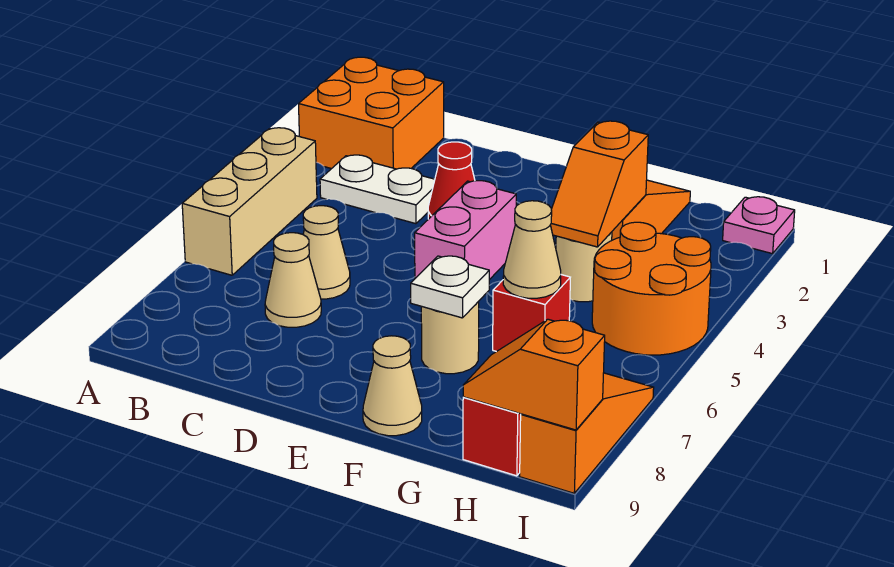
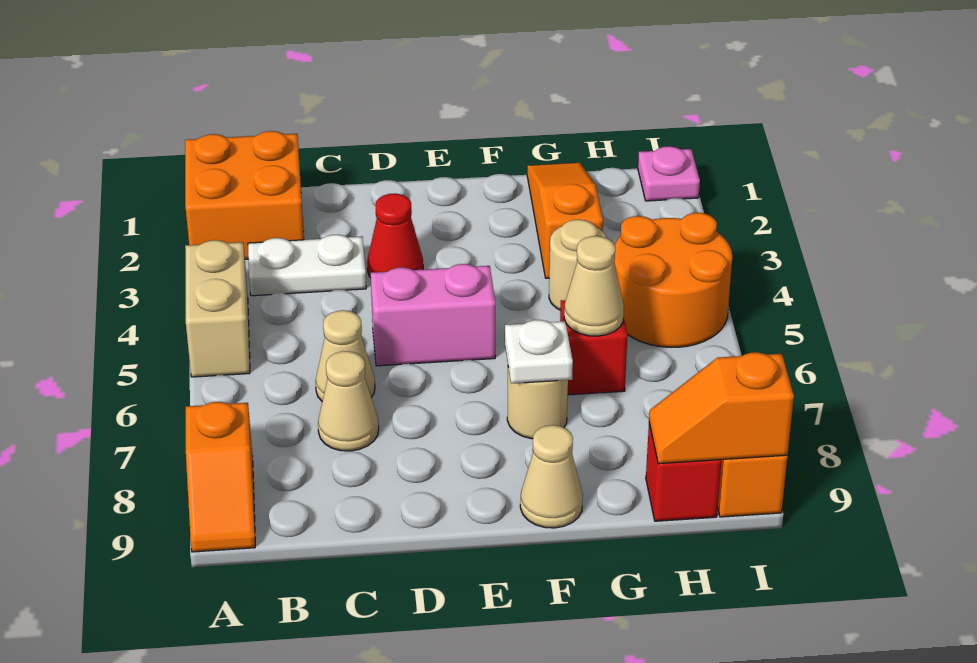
tan 1x3 brick [182,128,317,275] -> tan 1x2 brick [185,240,250,377]
pink 1x2 brick [415,181,516,280] -> pink 1x2 brick turned to [371,264,495,366]
orange 1x2 slope [551,121,648,247] -> orange 1x2 slope moved to [186,402,255,552]

